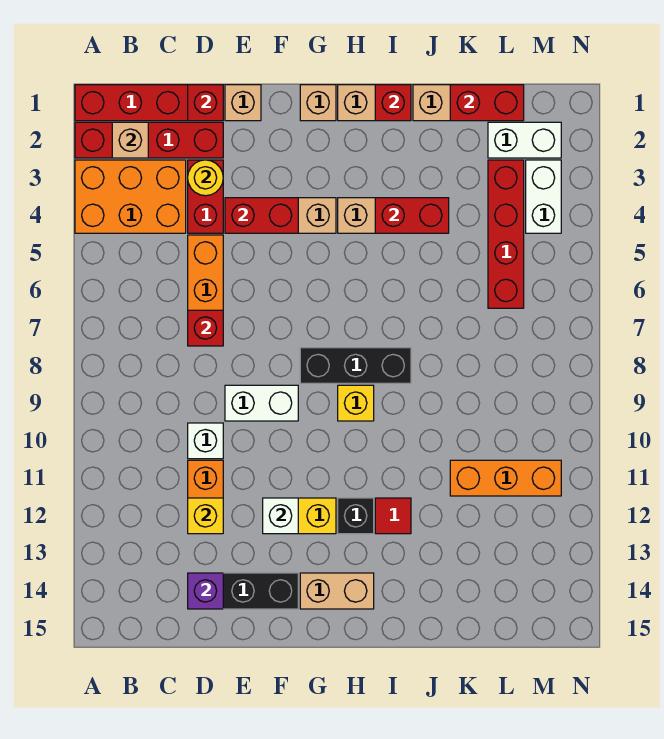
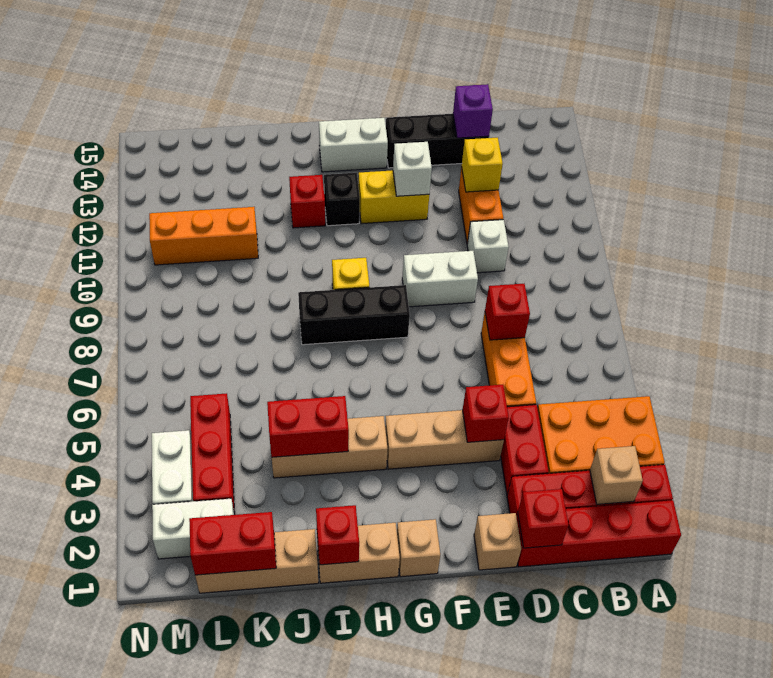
yellow 1x1 round brick [188,160,223,196] -> none
red 1x2 brick [225,198,298,233] -> red 1x1 brick [463,385,509,442]
tan 1x2 brick [300,573,374,609] -> white 1x2 brick [319,118,388,172]
red 1x1 tile [375,498,411,534] -> red 1x1 brick [289,175,325,228]
red 1x4 brick [488,160,524,308] -> red 1x3 brick [190,393,235,515]

